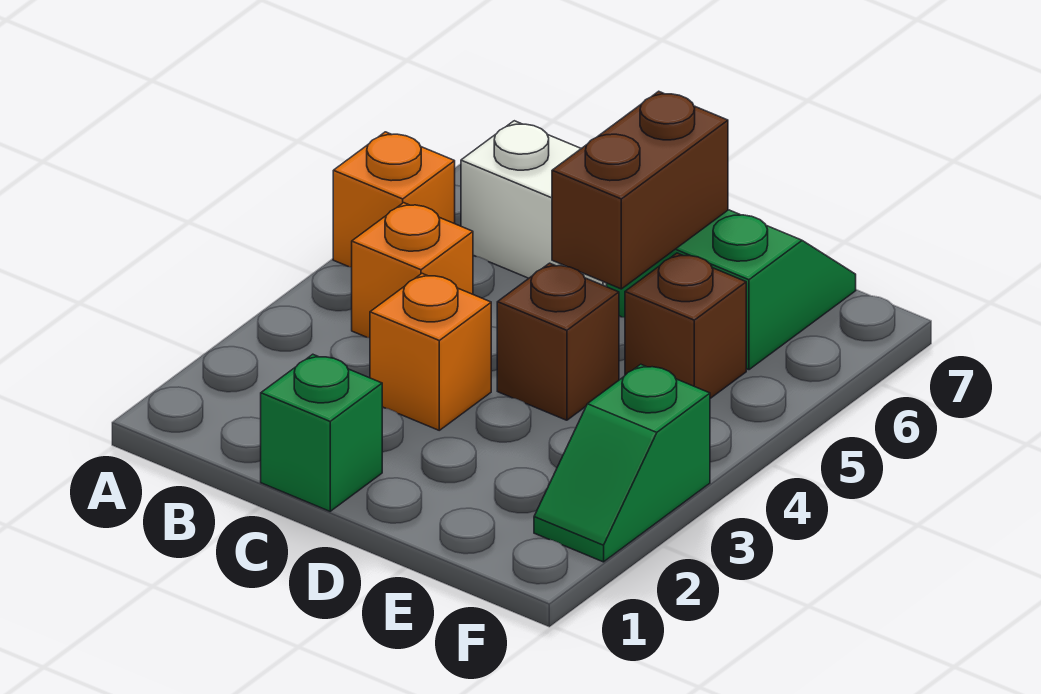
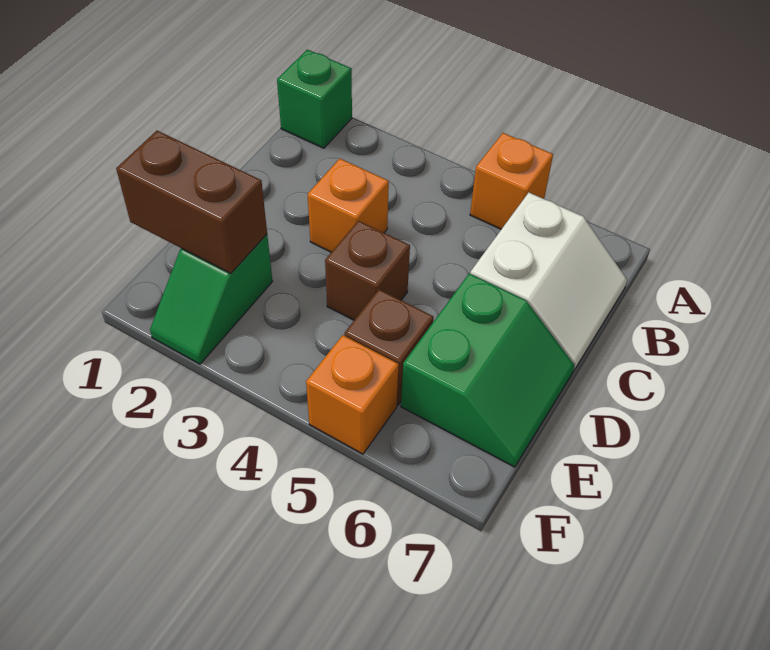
orange 1x1 brick [352,203,473,338] -> orange 1x1 brick moved to [306,335,399,454]
green 1x1 brick [261,354,382,511] -> green 1x1 brick moved to [277,50,352,148]
brown 1x2 brick [552,91,728,289] -> brown 1x2 brick moved to [116,131,267,273]
green 1x2 slope [534,364,710,562] -> green 1x2 slope turned to [150,234,272,364]

